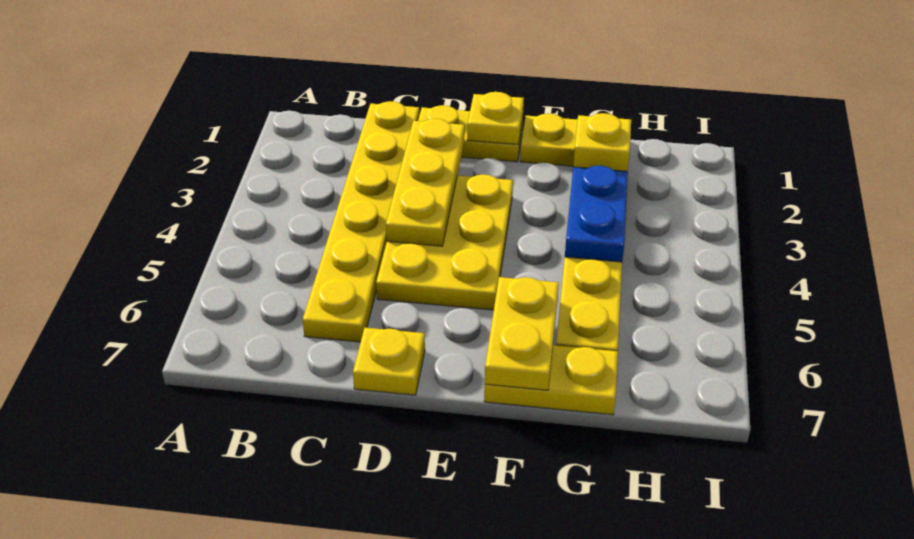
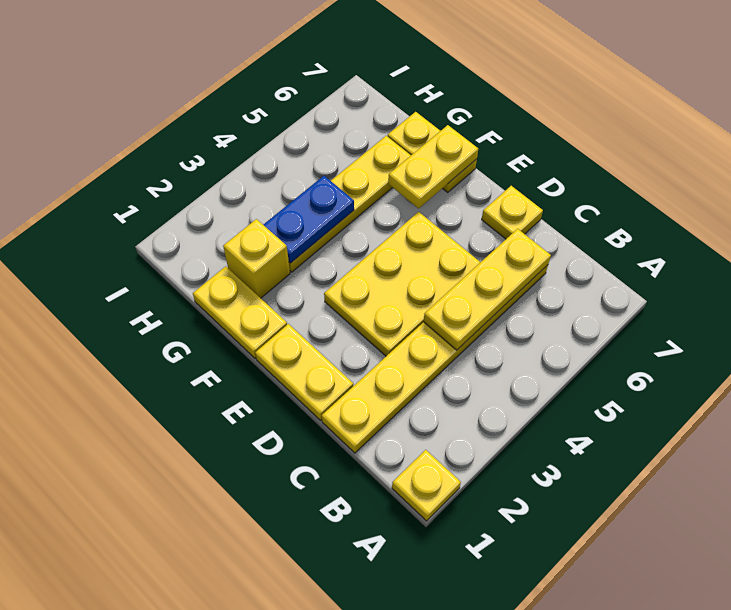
yellow 1x3 plate [386,119,465,246] -> yellow 1x3 plate moved to [424,229,551,350]
yellow 1x1 plate [467,92,524,144] -> yellow 1x1 plate moved to [392,450,461,521]

